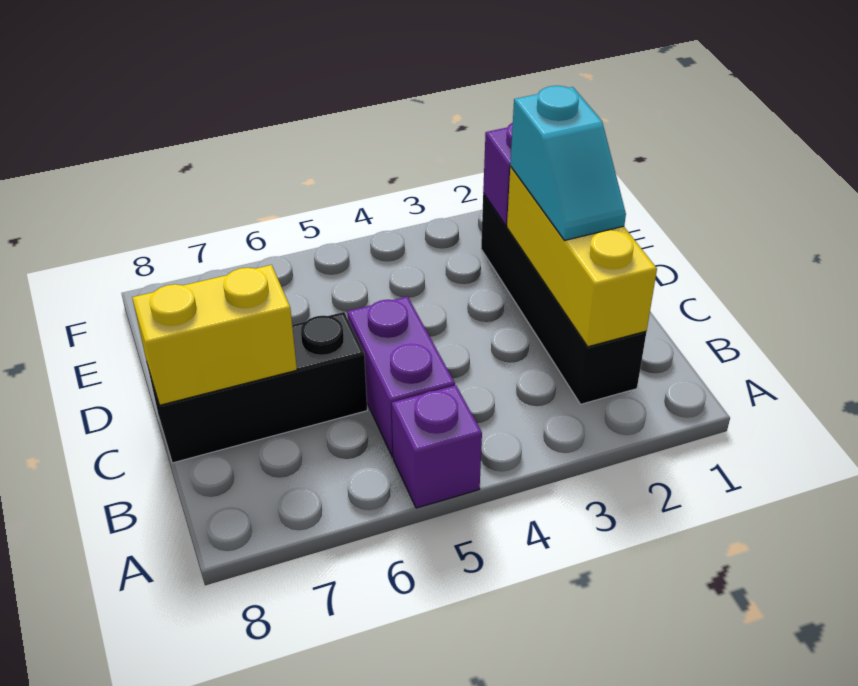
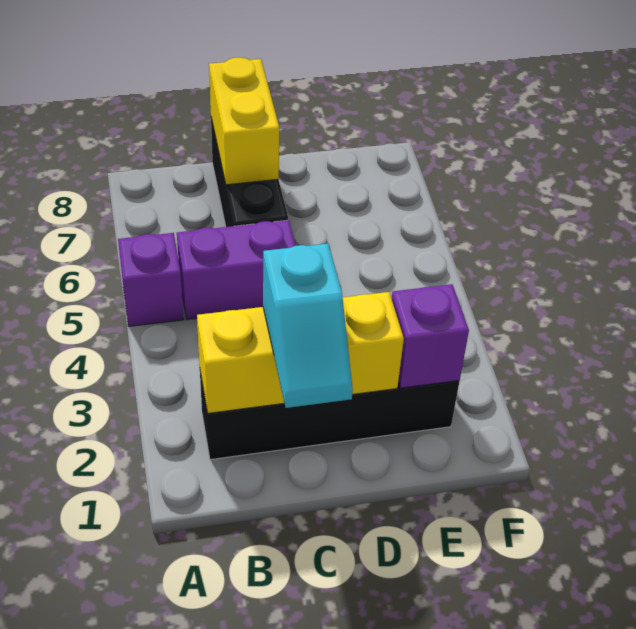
cyan 1x2 slope [510,86,626,241] -> cyan 1x2 slope turned to [263,244,353,408]

